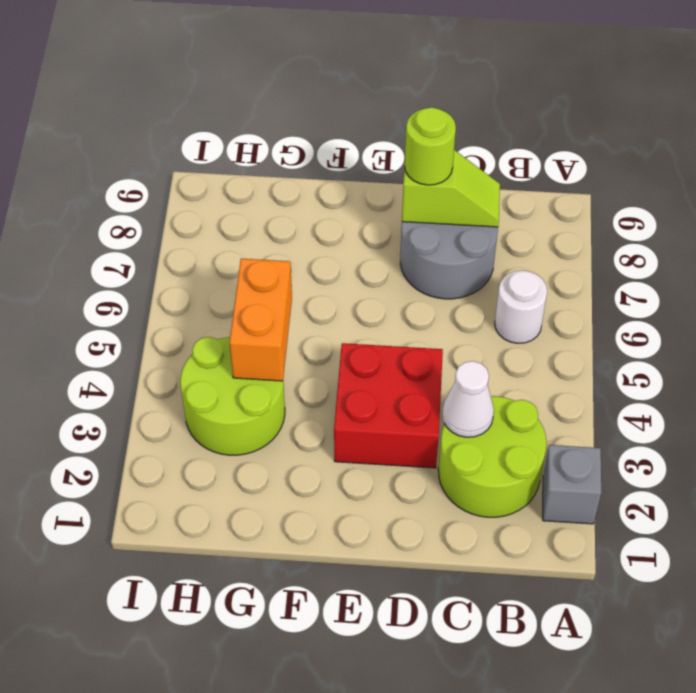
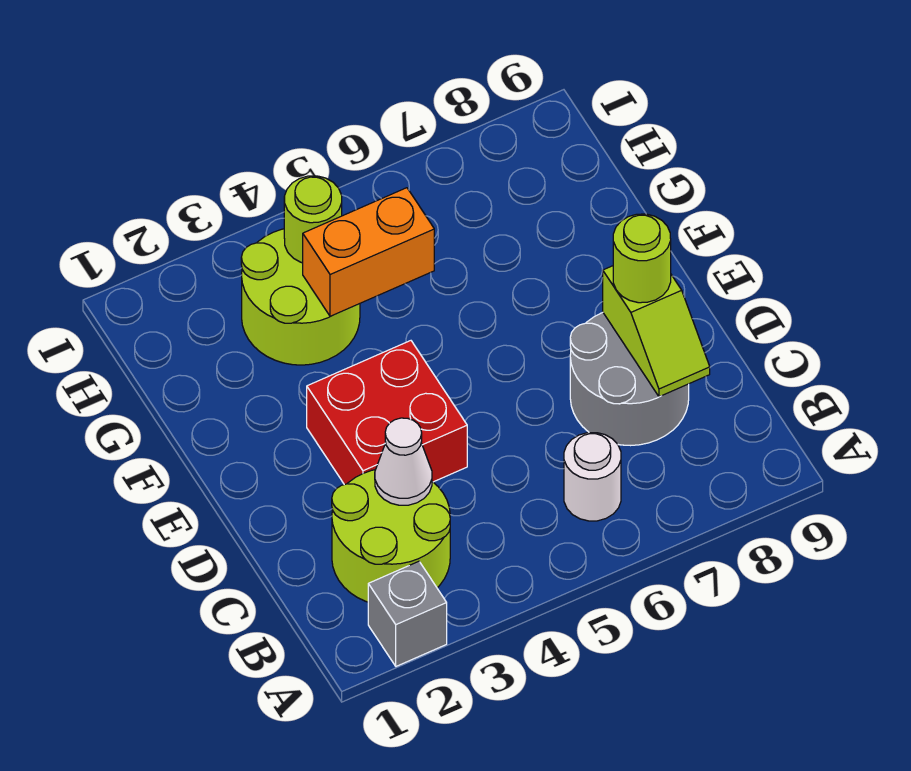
none -> lime 1x1 round brick [284,176,342,263]

